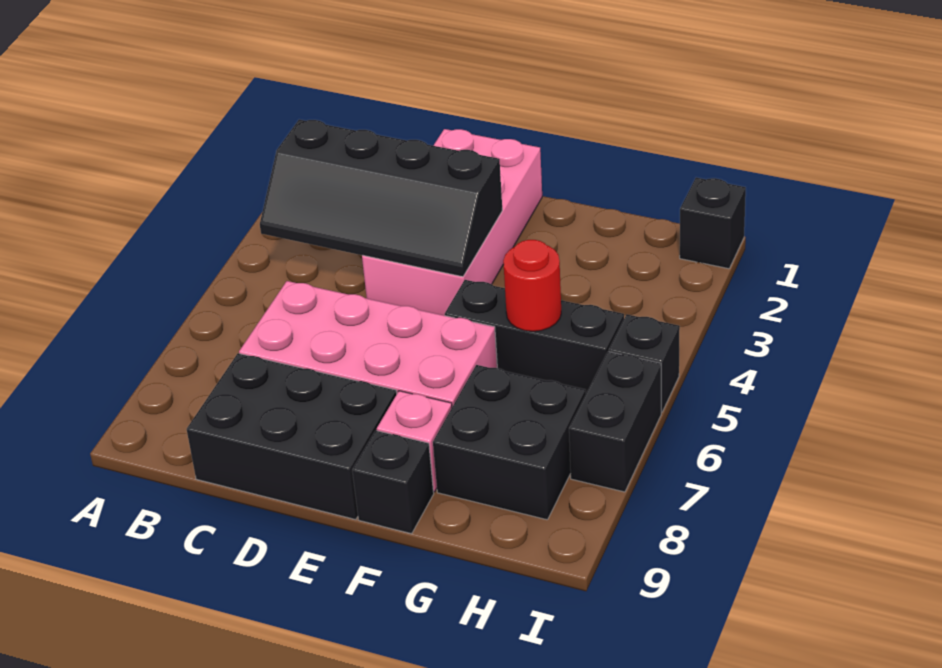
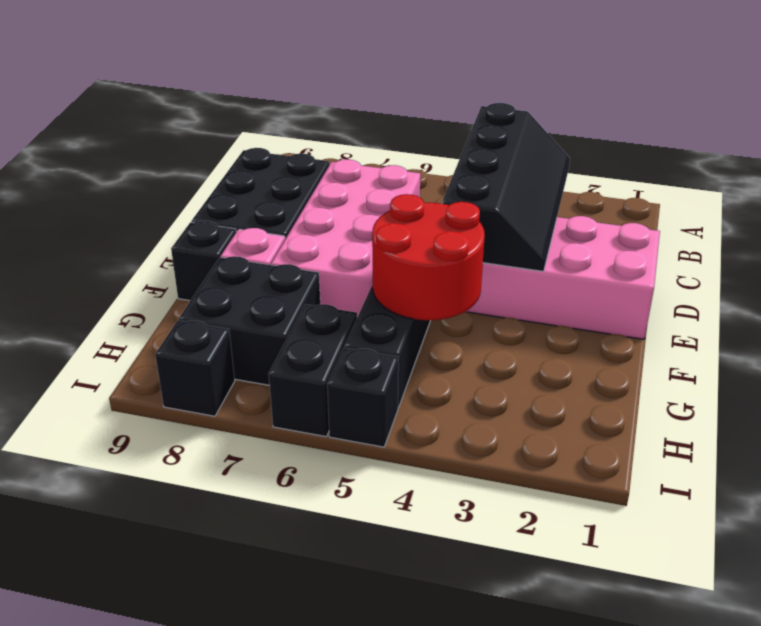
black 2x4 slope [260,120,502,277] -> black 2x4 slope turned to [442,103,570,271]
red 1x1 round brick [503,240,561,331] -> red 2x2 round brick [372,194,485,320]
black 1x1 brick [680,178,746,269] -> black 1x1 brick moved to [155,321,235,416]
black 1x2 brick [569,352,661,492] -> black 1x2 brick turned to [269,304,357,437]

